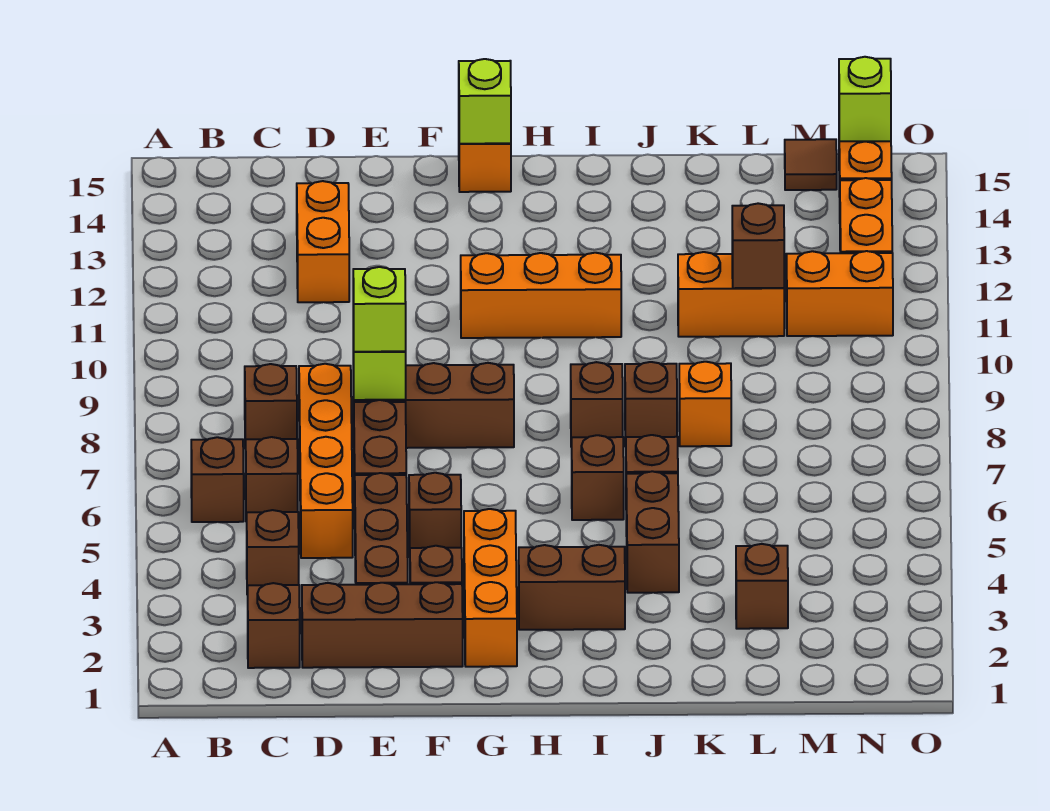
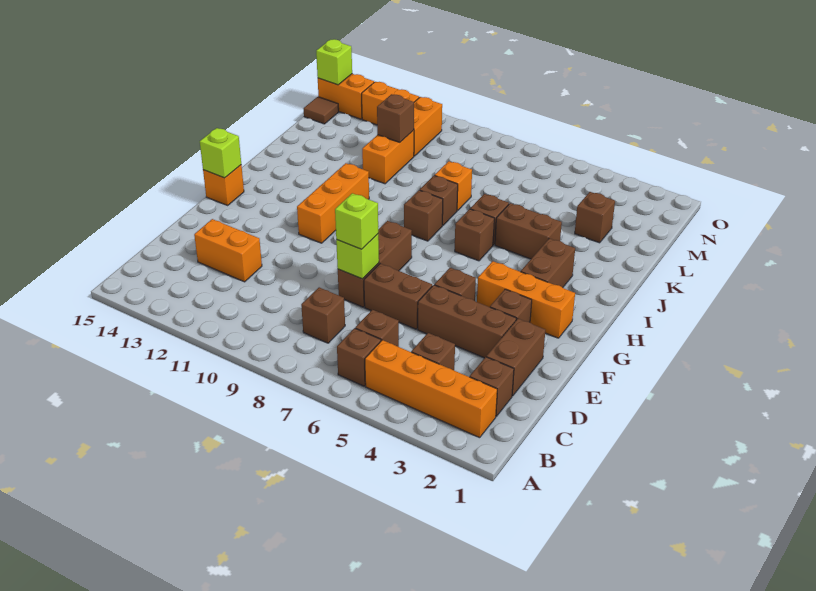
brown 1x3 brick [302,582,463,668] -> brown 1x2 brick [486,319,545,396]
orange 1x4 brick [299,364,353,558] -> orange 1x4 brick moved to [365,340,497,438]

